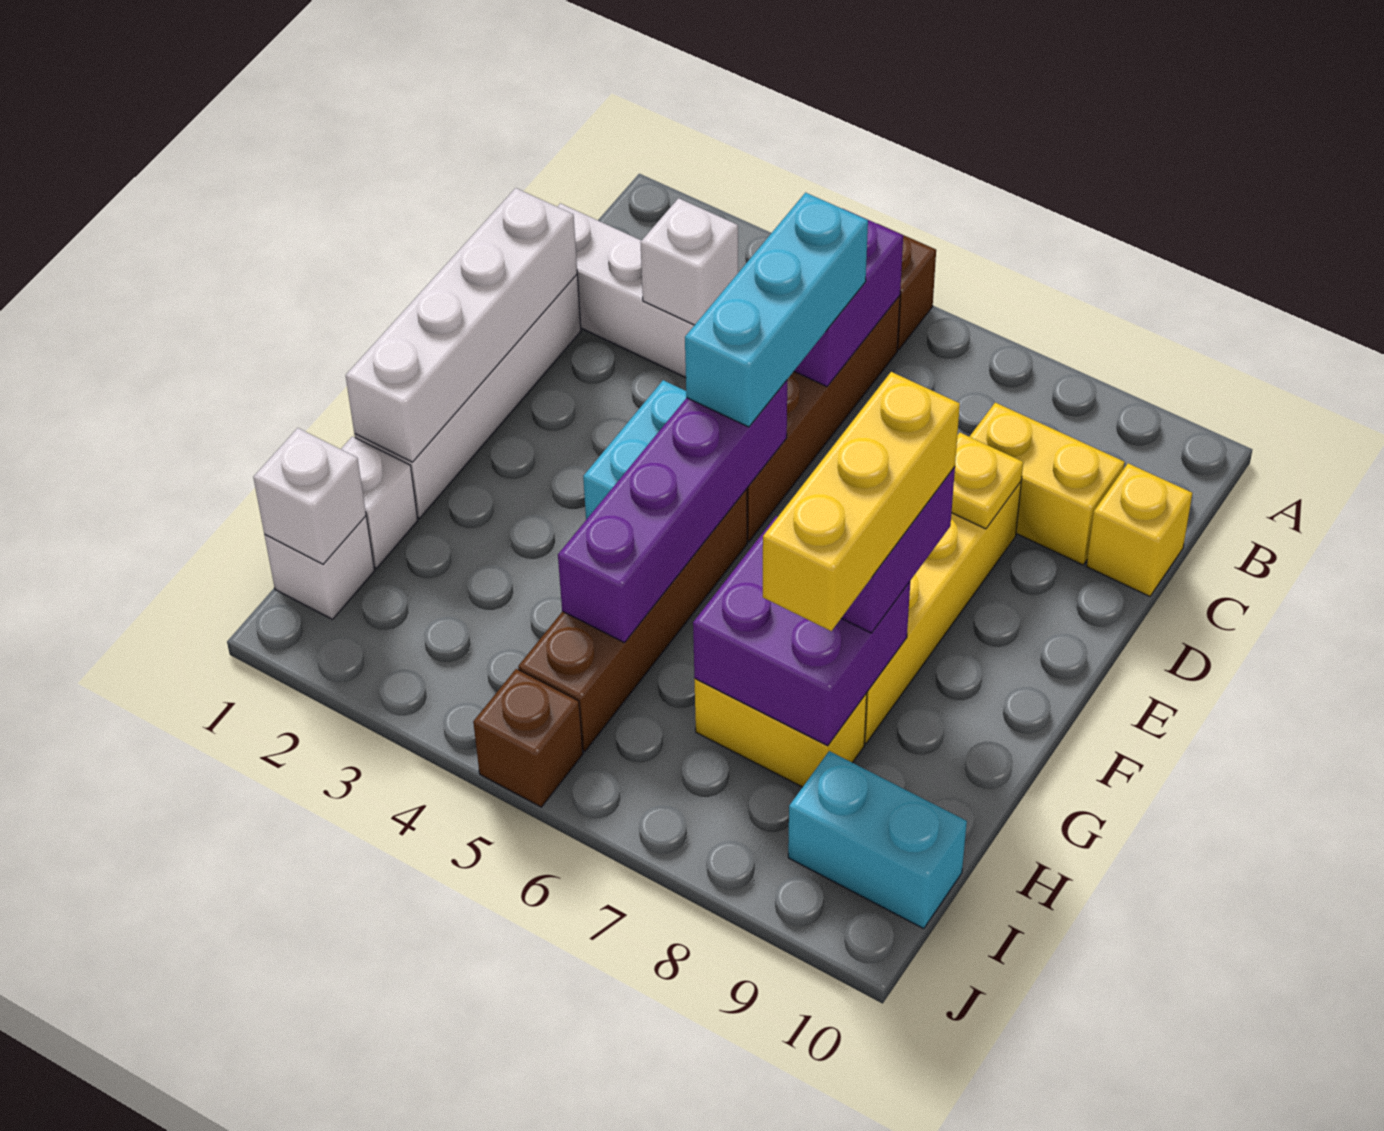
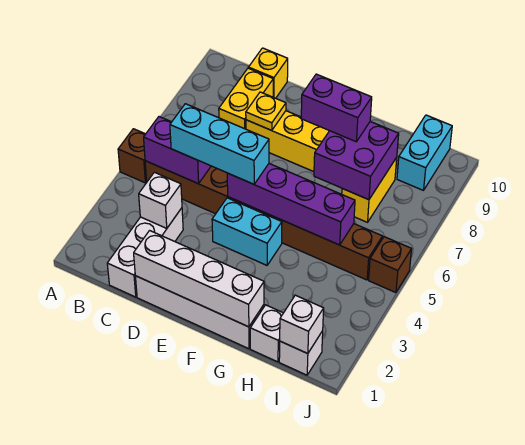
yellow 1x3 brick [763,372,960,631] -> none

